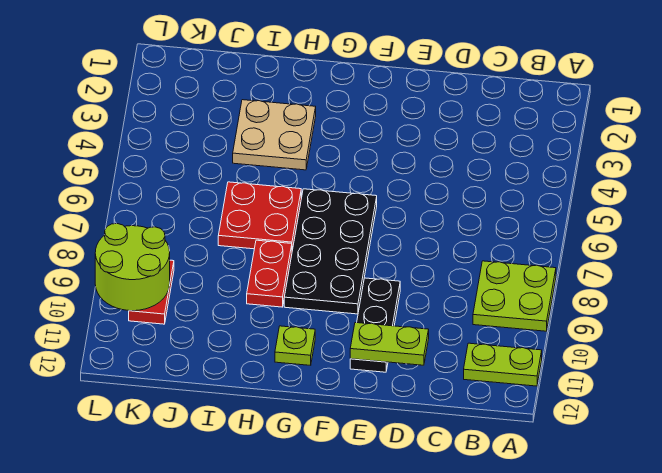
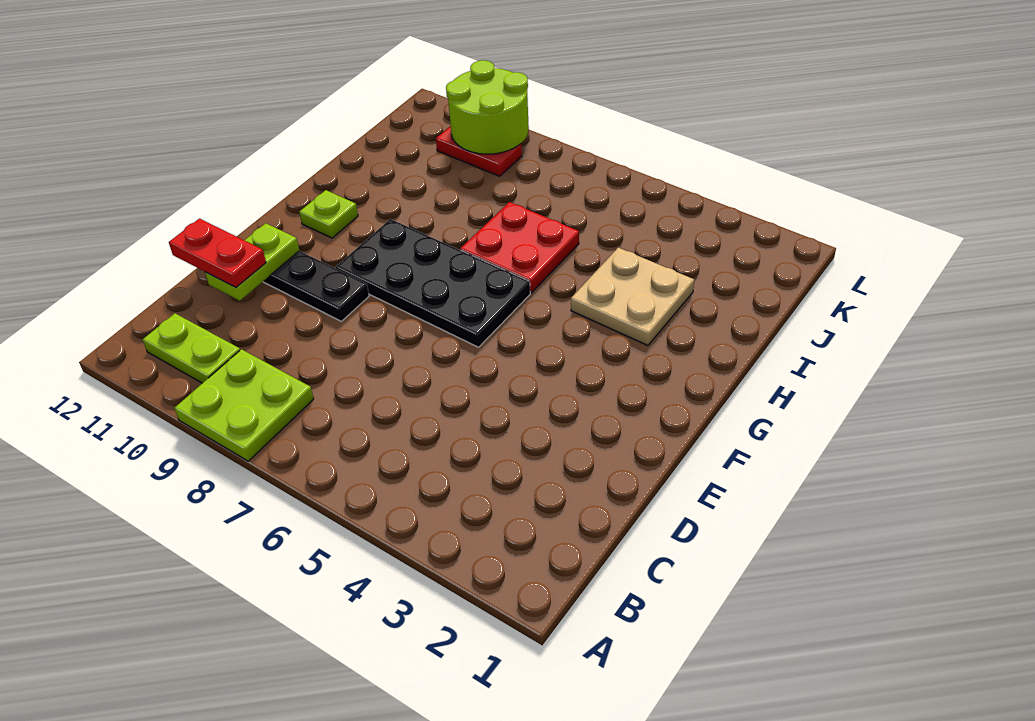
lime 1x2 plate [464,343,542,386] -> lime 1x2 plate turned to [143,313,240,383]
red 1x2 plate [247,240,292,307] -> red 1x2 plate moved to [169,219,266,287]

